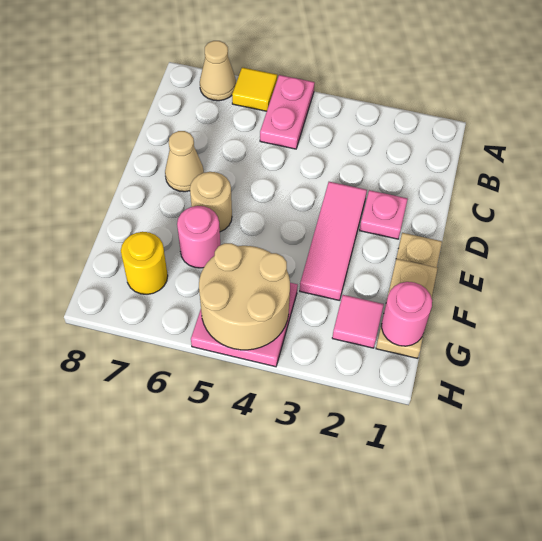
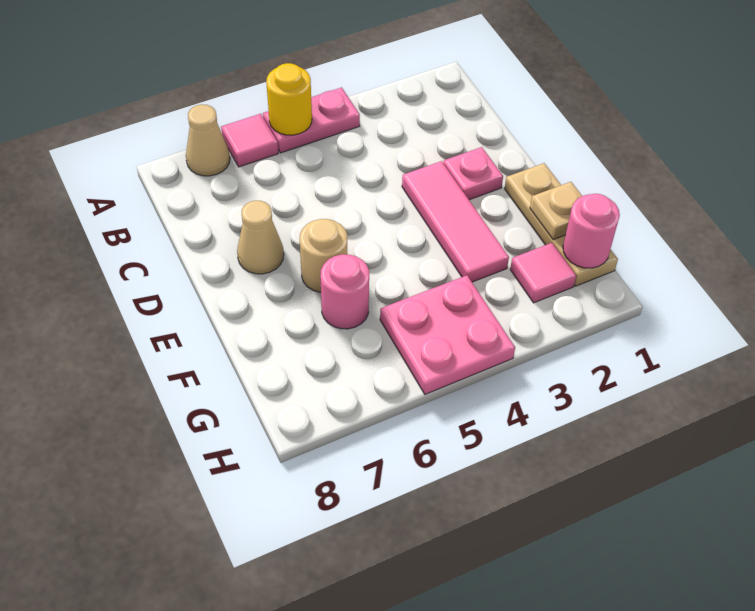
pink 1x2 plate [260,75,315,149] -> pink 1x2 plate turned to [263,87,360,153]
yellow 1x1 tile [232,67,277,111] -> pink 1x1 tile [221,114,278,167]
tan 2x2 round brick [199,243,290,350] -> none
yellow 1x1 round brick [121,232,168,294] -> yellow 1x1 round brick moved to [266,63,312,135]

